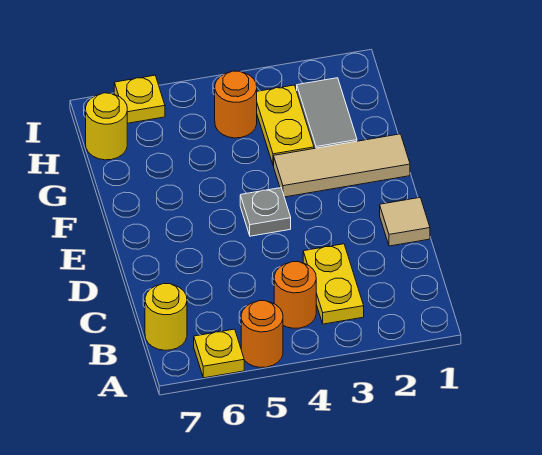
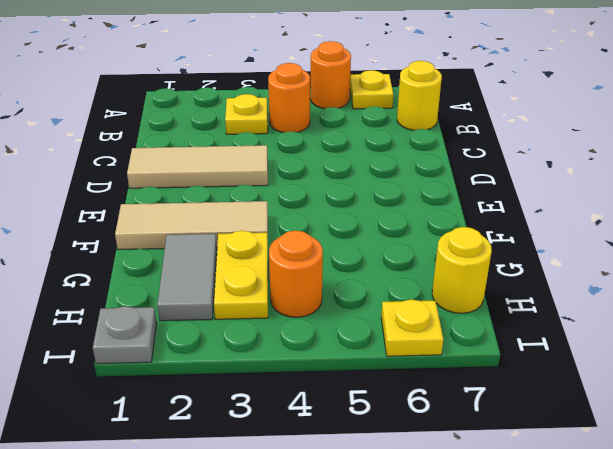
yellow 1x2 plate [303,244,364,324] -> yellow 1x1 plate [225,94,268,134]
tan 1x1 tile [380,198,430,246] -> tan 1x3 tile [127,145,268,188]
grey 1x1 plate [240,188,291,236] -> grey 1x1 plate moved to [93,306,157,364]

